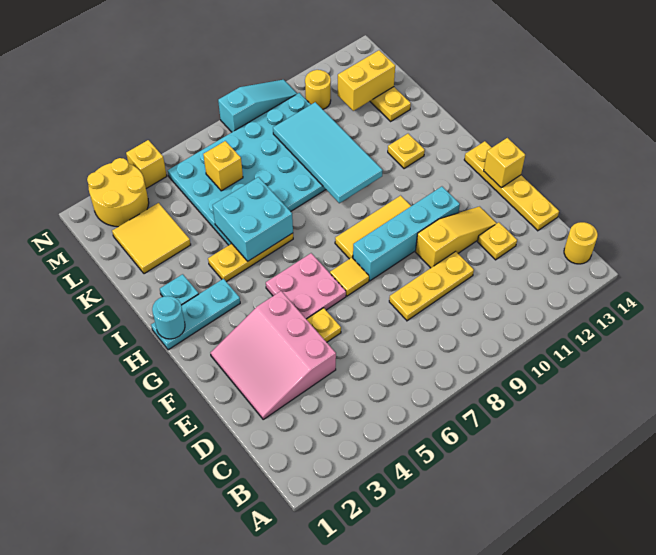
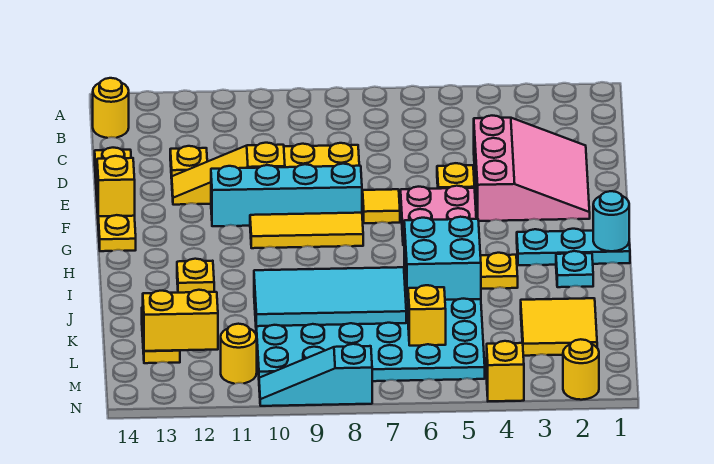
cyan 2x4 tile [273,102,383,203] -> cyan 2x4 tile turned to [254,267,406,326]
yellow 2x2 round brick [87,158,149,227] -> yellow 1x1 round brick [563,339,599,400]

